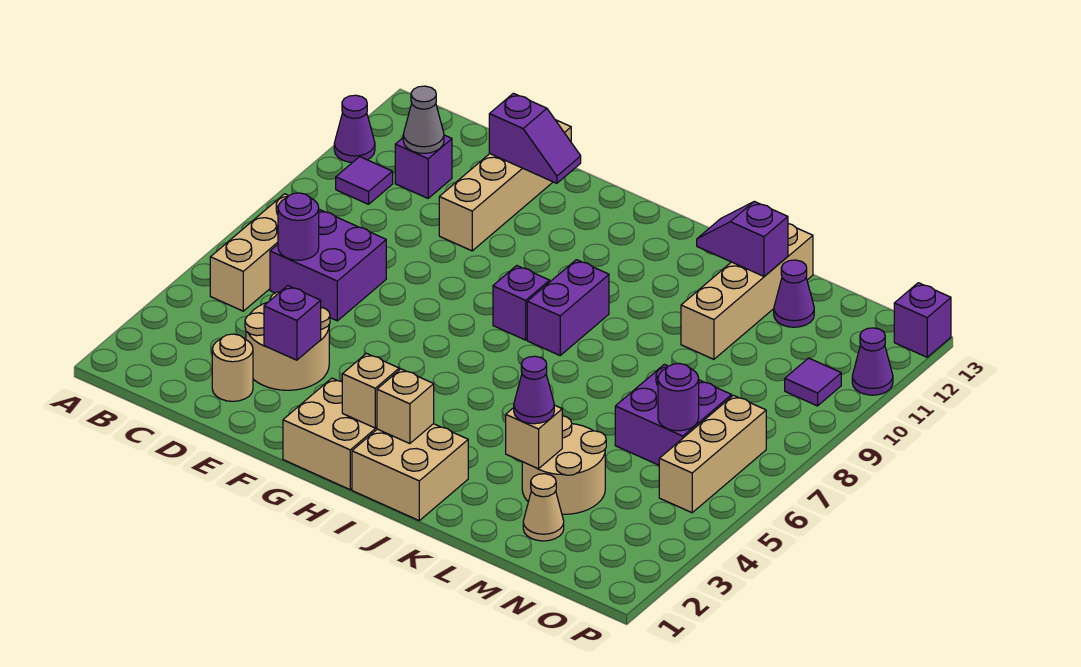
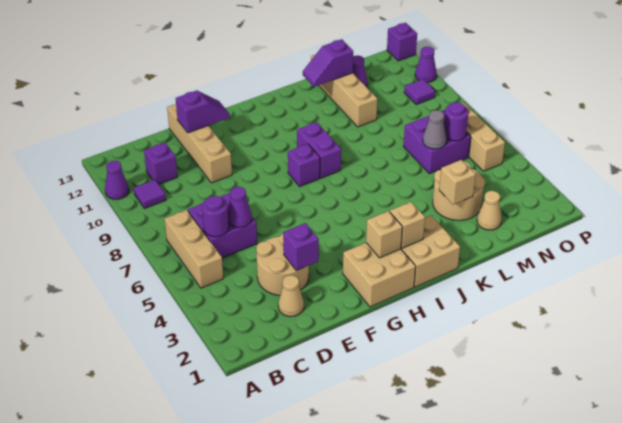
grey 1x1 cone [403,86,444,153] -> grey 1x1 cone moved to [423,110,446,149]
tan 1x1 round brick [212,334,253,401] -> tan 1x1 cone [278,275,304,317]
purple 1x1 cone [514,356,554,424] -> purple 1x1 cone moved to [228,187,252,227]

